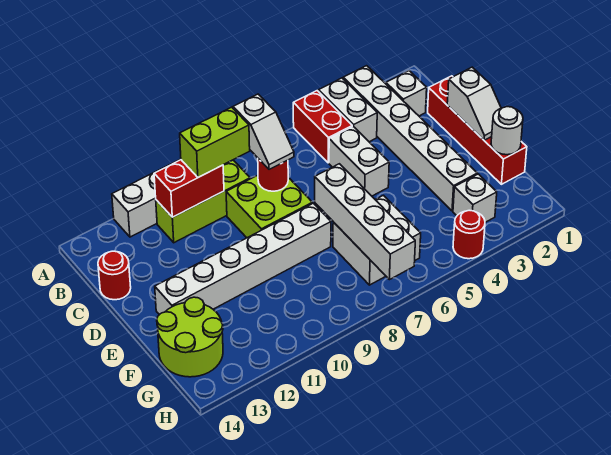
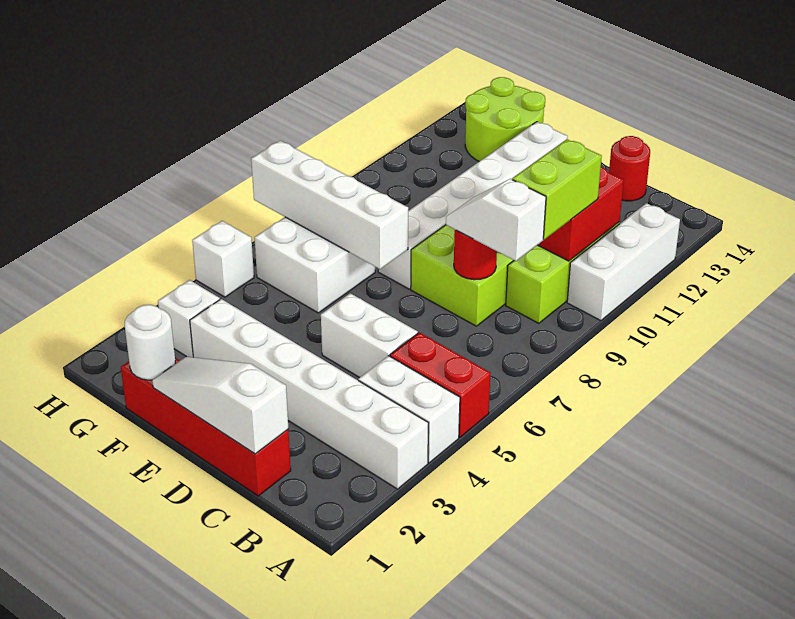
white 1x1 brick [386,71,427,116] -> white 1x1 brick moved to [192,221,254,297]
white 1x2 slope [447,67,501,140] -> white 1x3 slope [152,357,288,454]
red 1x1 round brick [453,210,485,259] -> none

